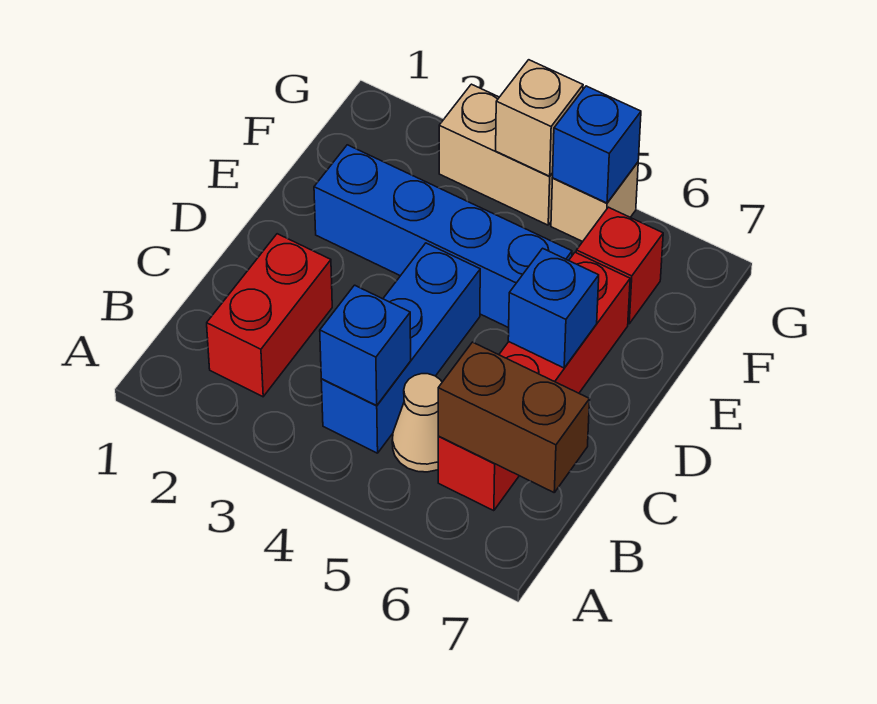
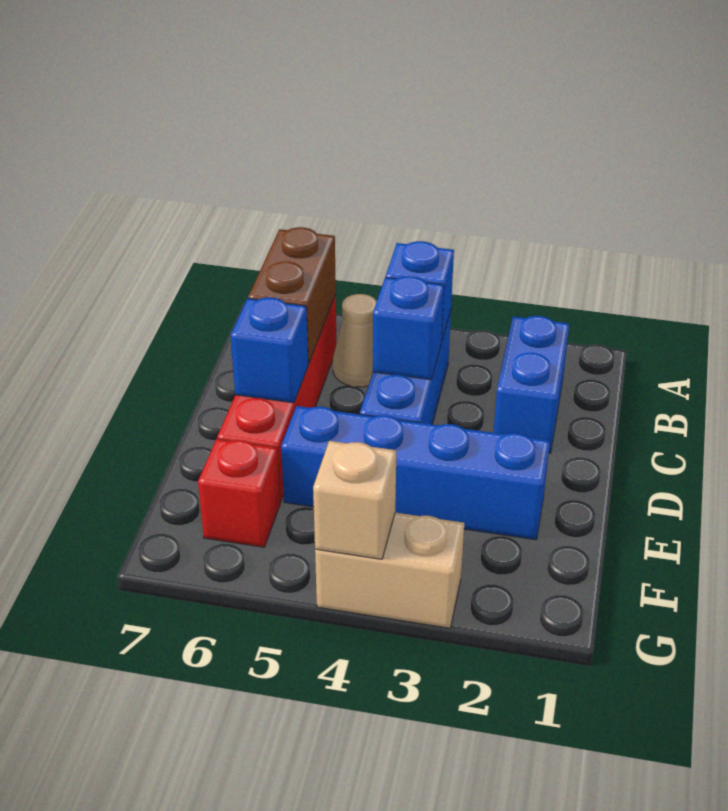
red 1x2 brick [207,234,332,397] -> blue 1x2 brick [494,316,569,453]
brown 1x2 brick [438,342,590,492] -> brown 1x2 brick turned to [248,227,336,364]
tan 1x1 brick [551,162,638,242] -> none
blue 1x1 brick [553,86,641,203] -> blue 1x1 brick moved to [373,276,444,380]

